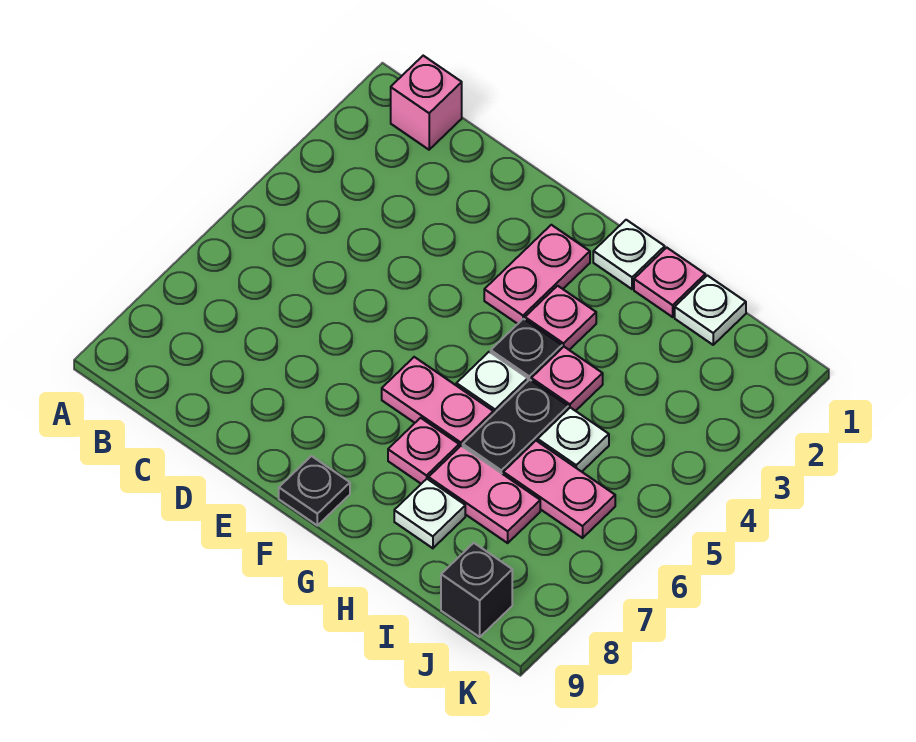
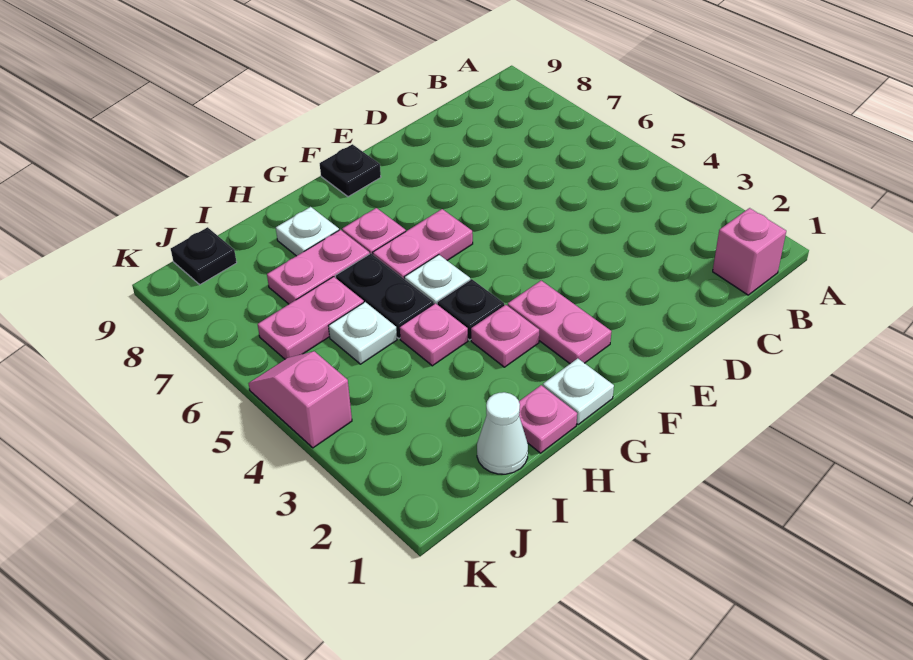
white 1x1 plate [675,275,746,345] -> white 1x1 cone [477,392,528,474]
black 1x1 brick [441,543,512,637] -> black 1x1 plate [171,227,237,285]
none -> pink 1x2 slope [248,351,352,448]

